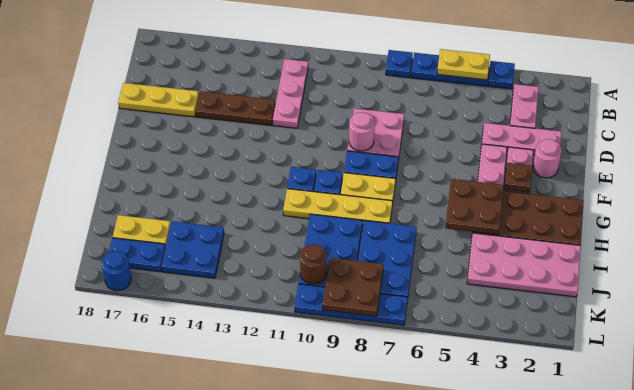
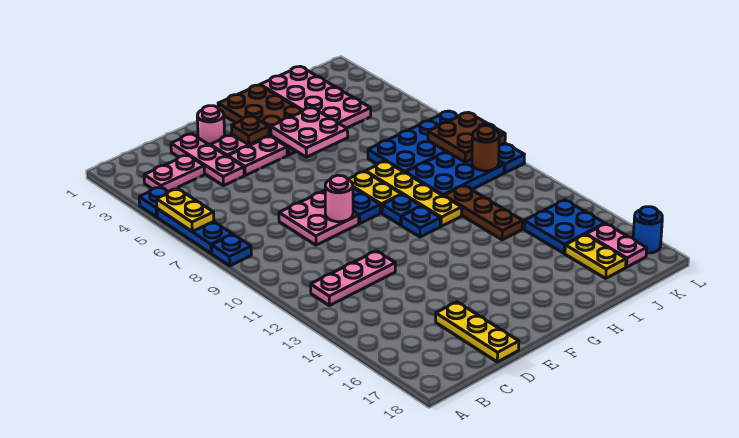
brown 1x3 plate [195,91,275,125] -> brown 1x3 plate moved to [444,186,522,240]
brown 2x2 plate [445,179,504,235] -> pink 2x2 plate [271,108,348,157]
blue 1x2 plate [109,238,165,272] -> pink 1x2 plate [586,224,647,267]

